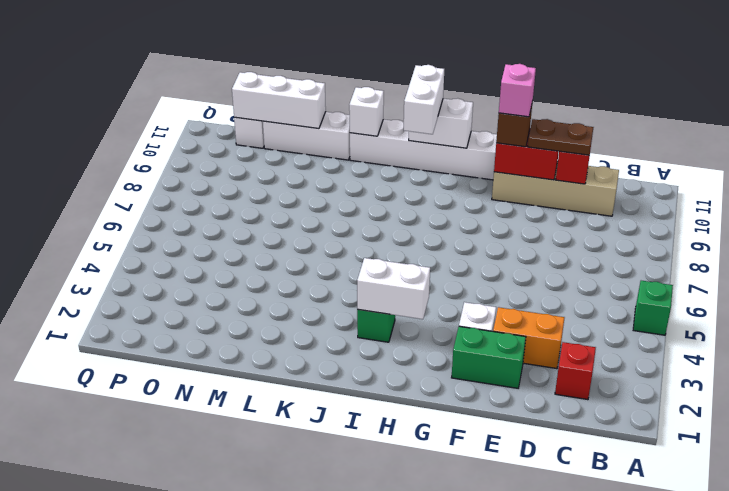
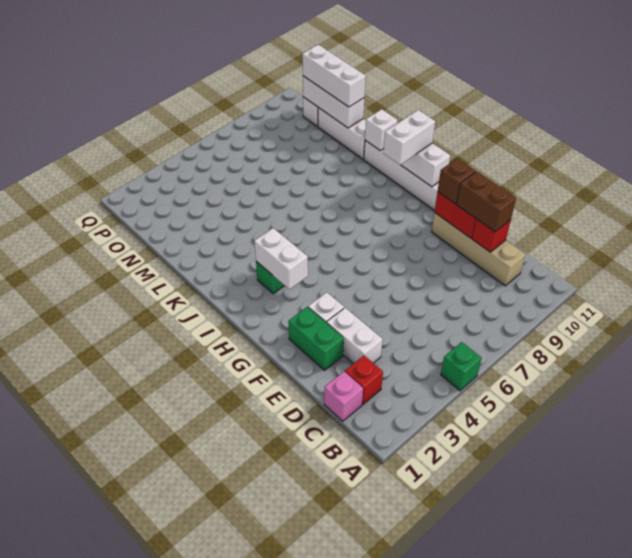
orange 1x2 brick [493,307,564,369] -> white 1x2 brick [327,308,383,364]
brown 1x2 plate [528,119,593,155] -> brown 1x2 brick [457,171,516,232]
pink 1x1 brick [499,64,536,117] -> pink 1x1 brick moved to [324,372,363,421]
none -> white 1x3 brick [302,45,366,107]

